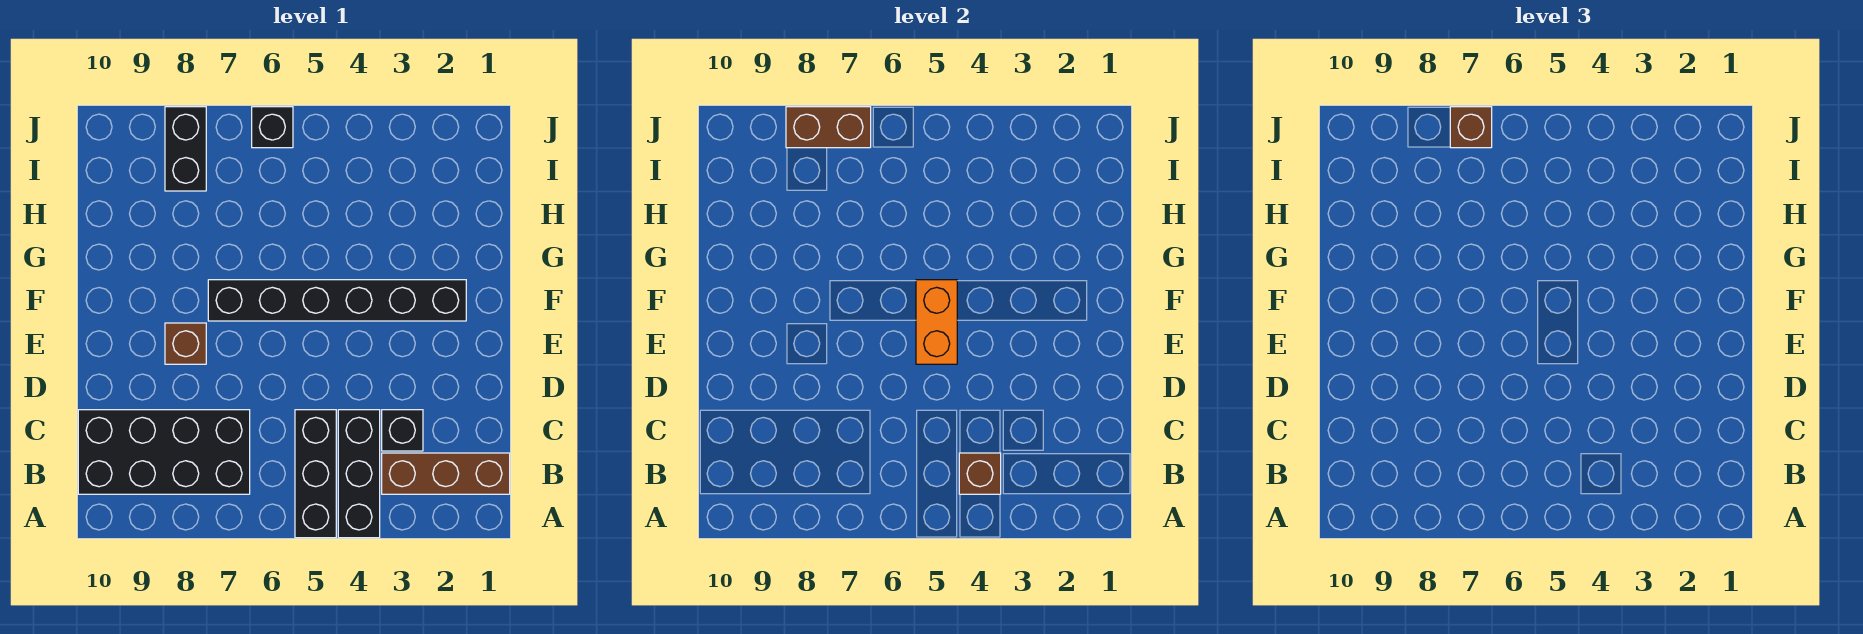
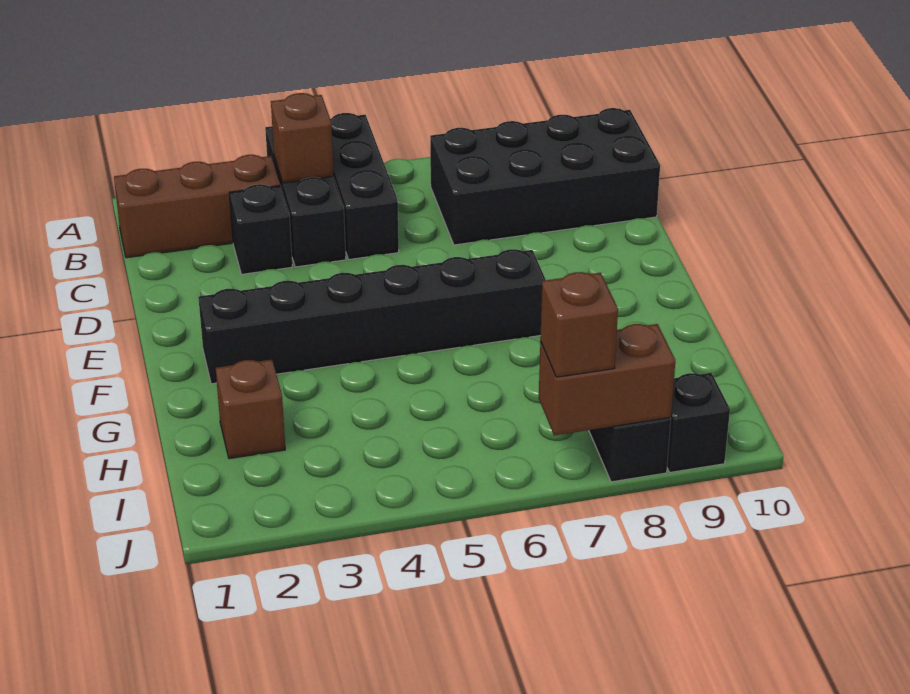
orange 1x2 brick [916,280,957,364] -> none
brown 1x1 brick [165,323,206,364] -> brown 1x1 brick moved to [216,360,285,459]
black 1x1 brick [252,107,293,148] -> black 1x1 brick moved to [667,373,730,472]

